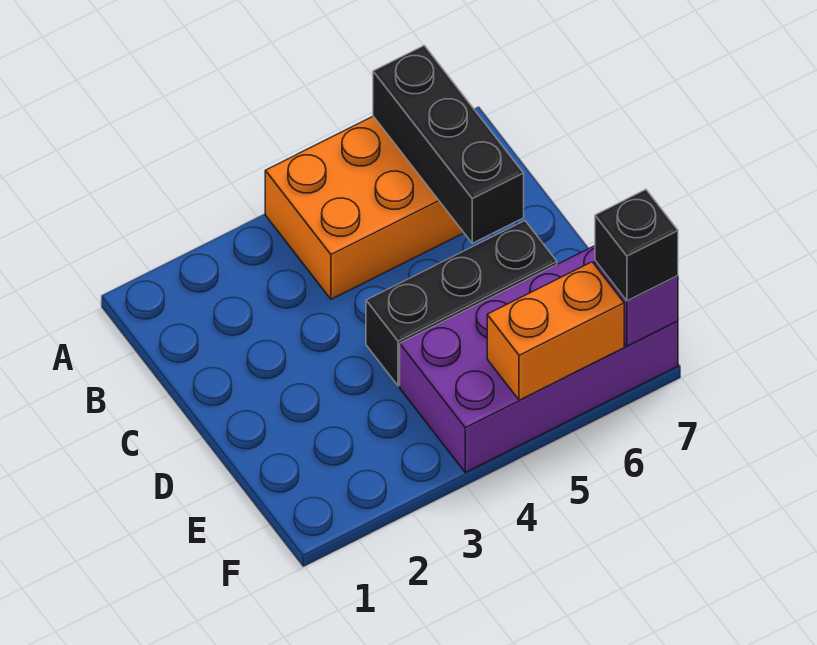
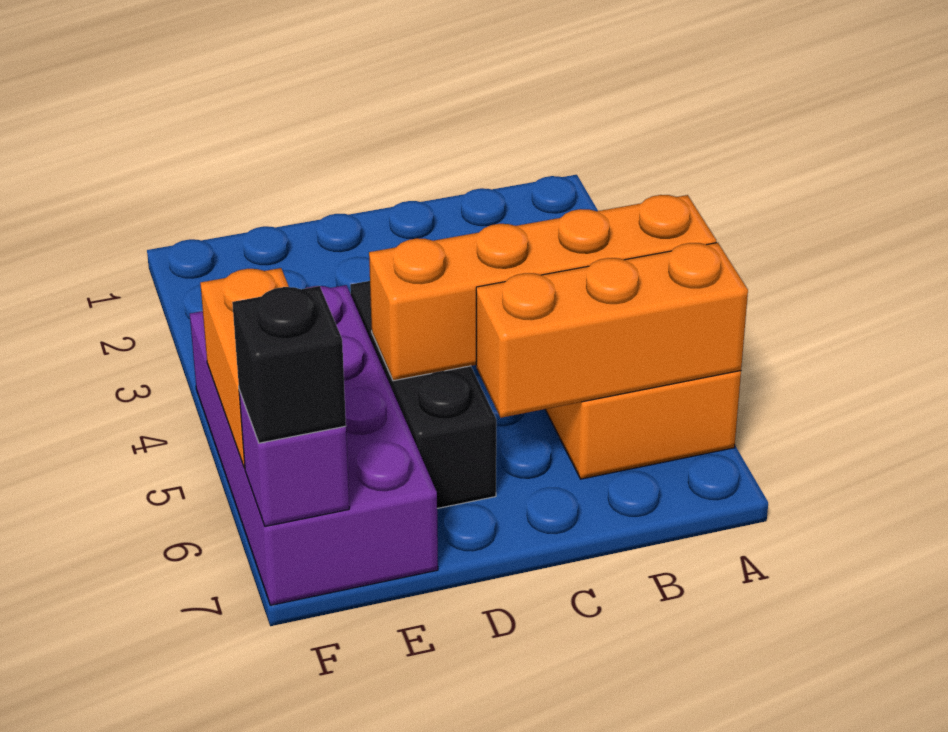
none -> orange 1x4 brick [369,195,716,381]
black 1x3 brick [373,46,524,243] -> orange 1x3 brick [476,243,748,418]

